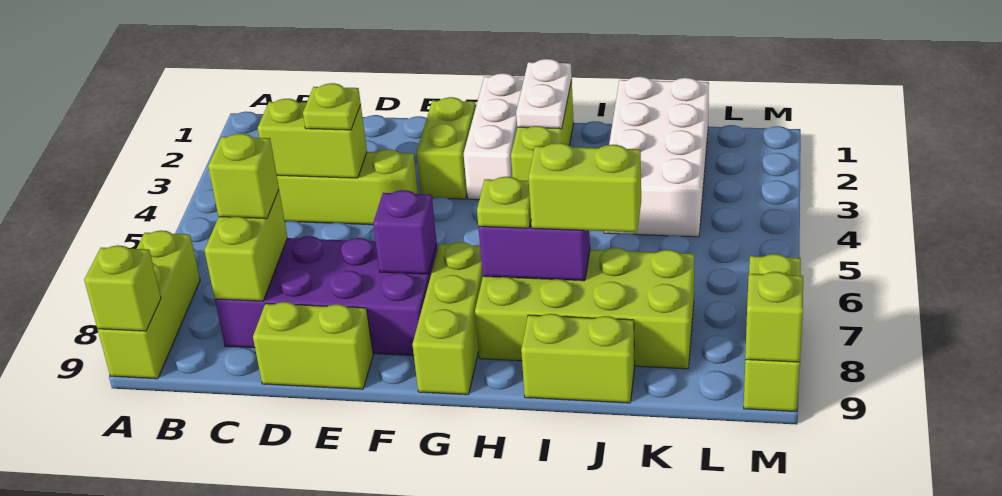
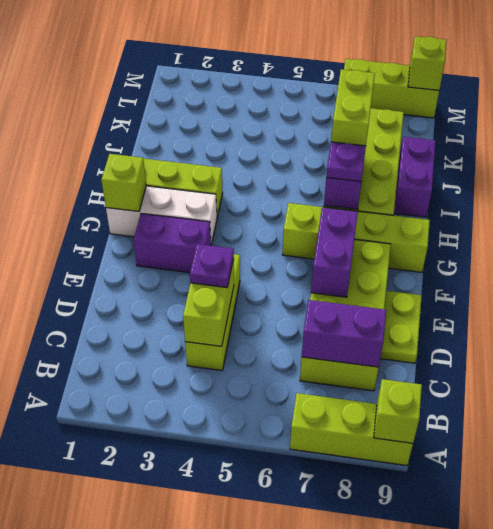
purple 2x4 brick [215,236,438,356] -> lime 2x4 brick [300,239,391,391]
lime 1x2 brick [204,190,287,301] -> purple 1x2 brick [302,300,386,367]
lime 1x1 brick [208,134,279,219] -> lime 1x1 brick moved to [102,154,146,211]
lime 1x1 plate [303,83,361,130] -> purple 1x1 plate [190,244,234,288]
lime 1x2 brick [253,302,373,389] -> lime 1x2 plate [380,291,422,363]
lime 1x2 brick [417,97,476,199] -> purple 1x2 brick [133,213,211,273]
purple 1x1 brick [373,190,437,274] -> purple 1x2 brick [311,208,358,297]
lime 1x3 brick [412,242,483,395] -> lime 1x4 brick [282,203,430,272]
white 1x2 plate [516,59,572,129] -> none
lime 1x1 plate [477,177,531,228] -> purple 1x1 plate [326,142,366,181]
lime 1x2 brick [521,314,635,403] -> purple 1x2 brick [394,137,436,217]
white 2x4 brick [604,77,709,237] -> none

